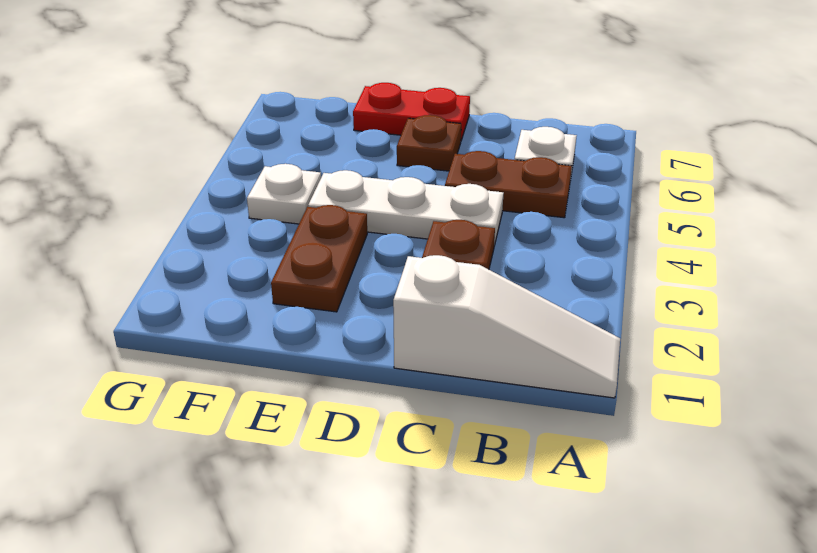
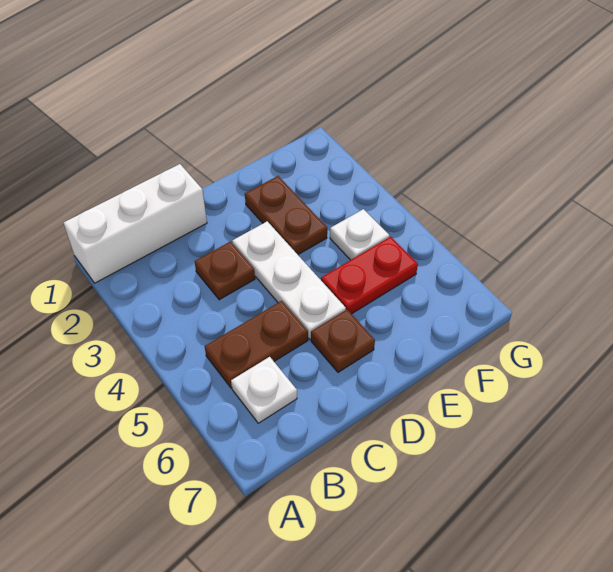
white 1x3 slope [393,255,620,398] -> white 1x3 brick [64,164,207,283]
white 1x3 plate [308,170,504,246] -> white 1x3 plate turned to [232,221,346,339]
red 1x2 plate [353,83,470,140] -> red 1x2 plate moved to [321,237,418,314]

